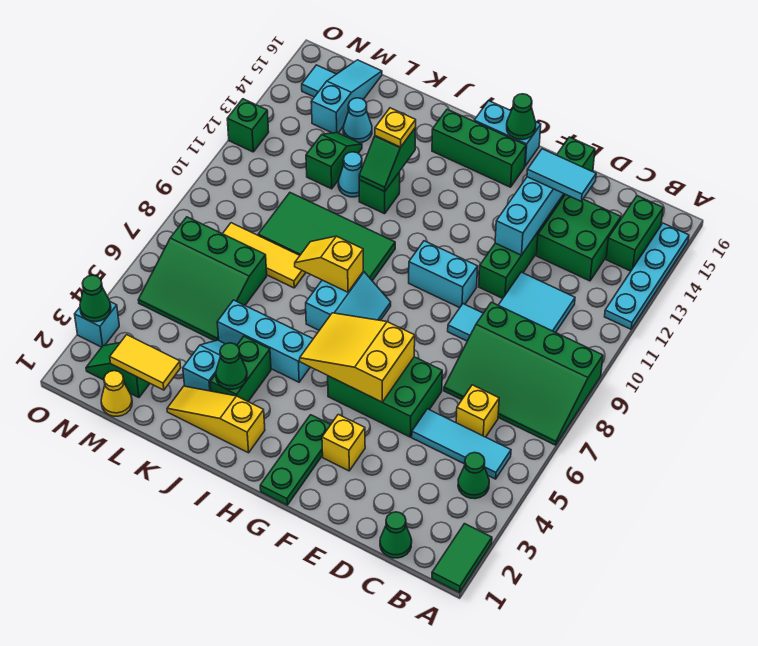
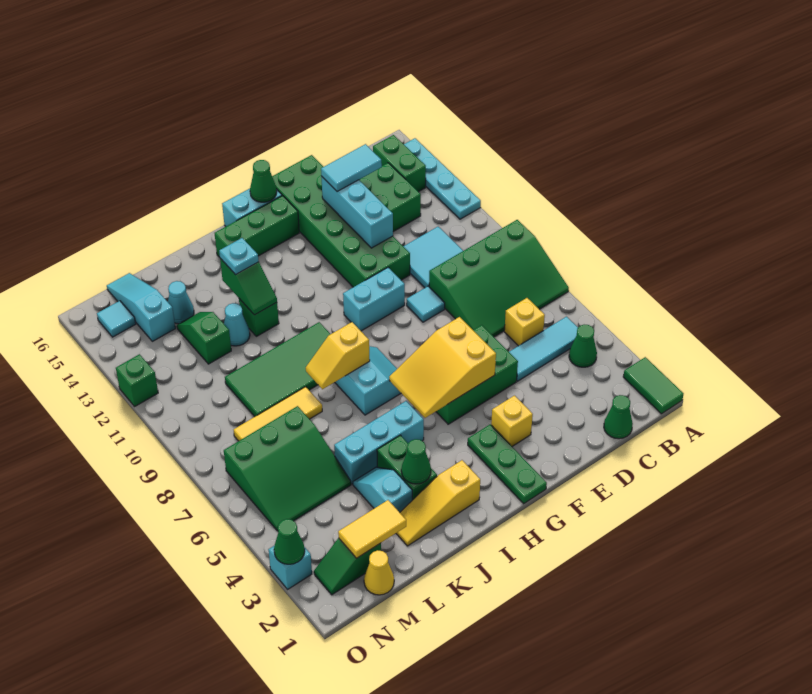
green 1x6 brick [479,137,595,298] -> green 2x6 brick [272,155,410,287]
yellow 1x1 plate [375,108,416,147] -> cyan 1x1 plate [219,238,259,275]

